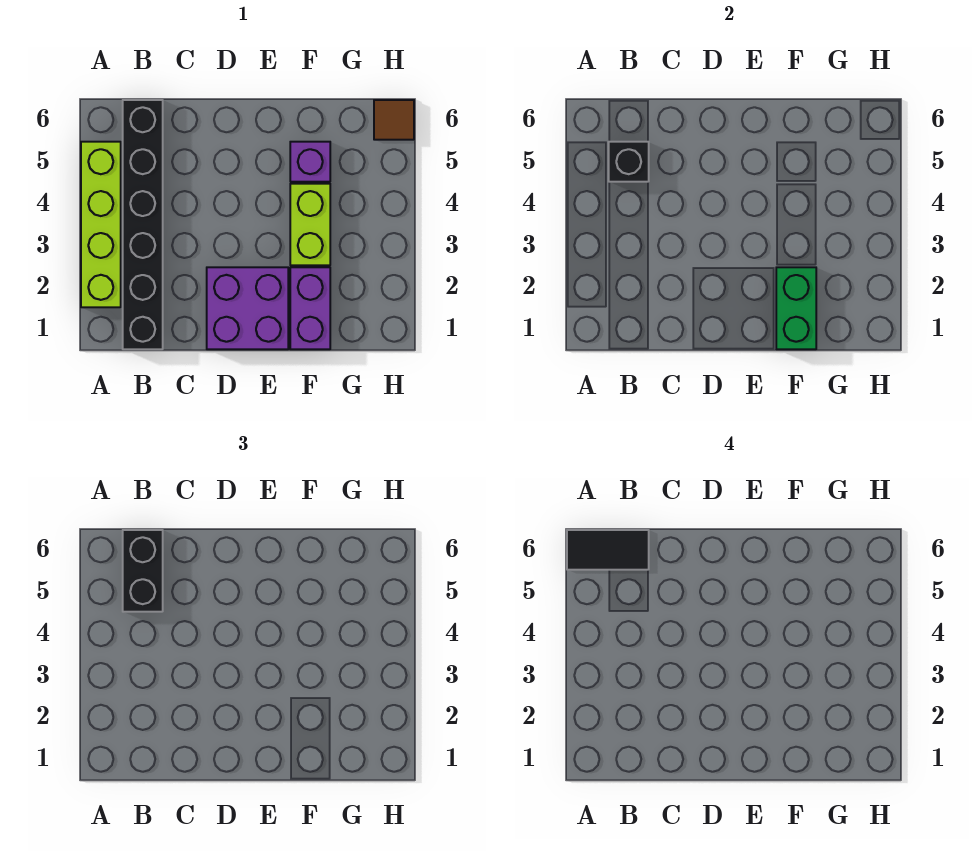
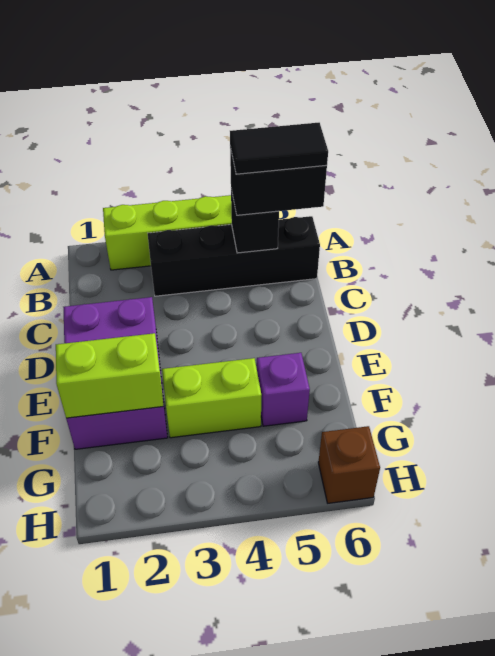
black 1x2 tile [567,530,649,570] -> black 1x2 tile turned to [230,123,328,174]
black 1x6 brick [123,100,163,349] -> black 1x4 brick [148,216,320,296]
green 1x2 brick [776,267,816,349] -> lime 1x2 brick [56,333,163,418]
brown 1x1 tile [374,100,414,140] -> brown 1x1 brick [318,426,380,503]

